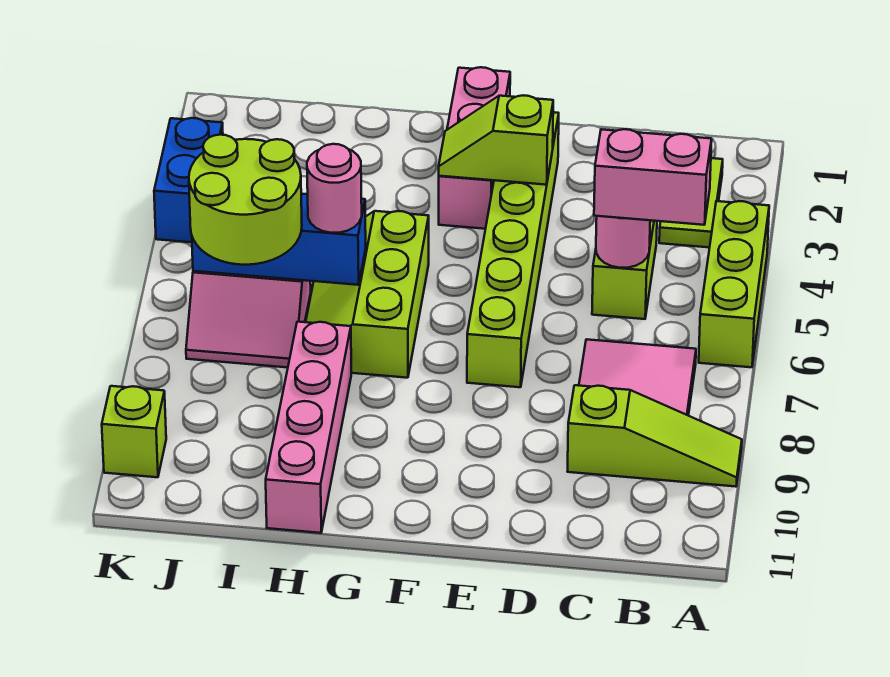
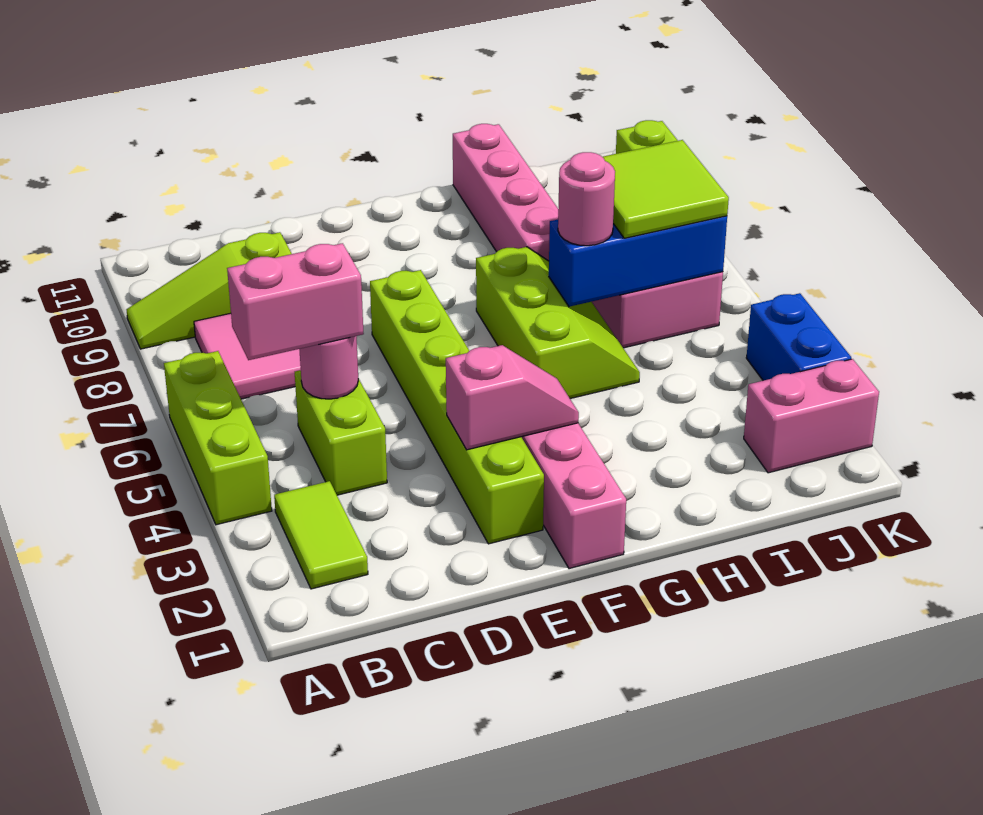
lime 1x2 slope [439,95,553,185] -> pink 1x2 slope [446,345,579,450]
lime 2x2 round brick [189,135,302,265] -> lime 2x2 tile [603,140,729,238]
none -> pink 1x2 brick [744,359,879,473]

